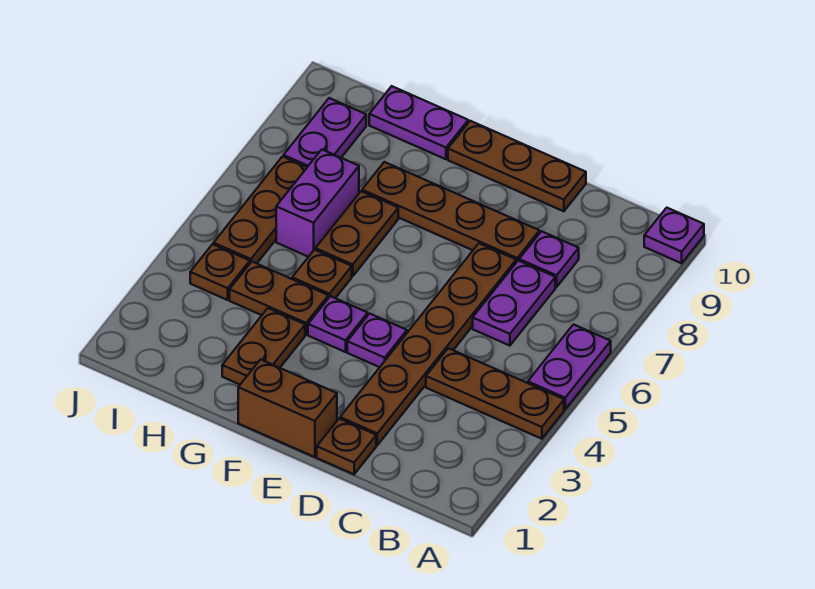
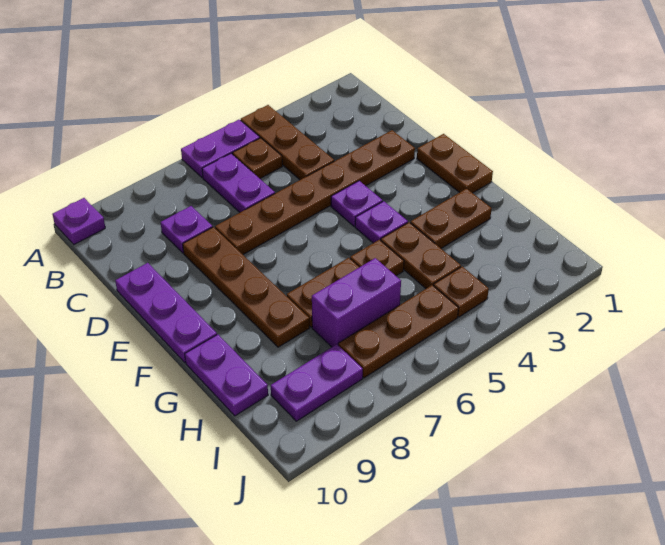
purple 1x2 plate [473,261,555,346] -> purple 1x2 plate turned to [202,154,275,212]
brown 1x1 plate [317,419,376,474] -> brown 1x1 plate moved to [233,138,282,178]
brown 1x3 plate [448,121,586,211] -> purple 1x3 plate [115,263,217,363]
brown 1x2 brick [238,360,337,457] -> brown 1x2 plate [417,134,493,193]

